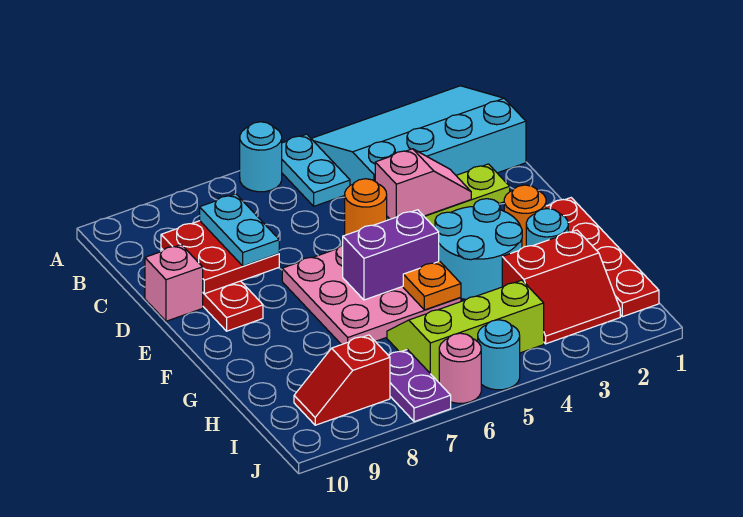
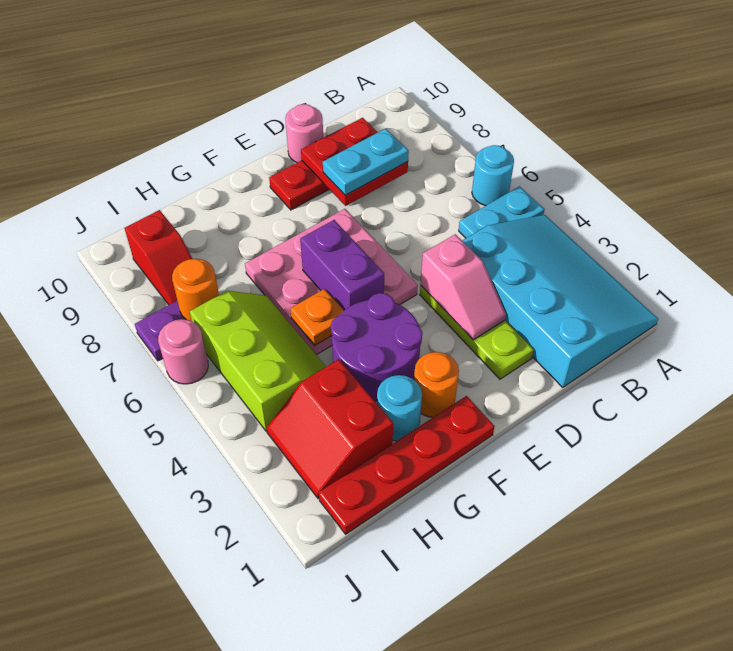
orange 1x1 round brick [345,179,387,235] -> orange 1x1 round brick moved to [172,259,219,321]
pink 1x1 brick [145,245,203,321] -> pink 1x1 round brick [285,104,323,163]
cyan 2x2 round brick [435,199,522,300] -> purple 2x2 round brick [331,293,422,401]
red 1x2 slope [294,335,390,425] -> red 1x2 slope turned to [125,210,192,305]
cyan 1x1 round brick [478,320,520,390] -> none

